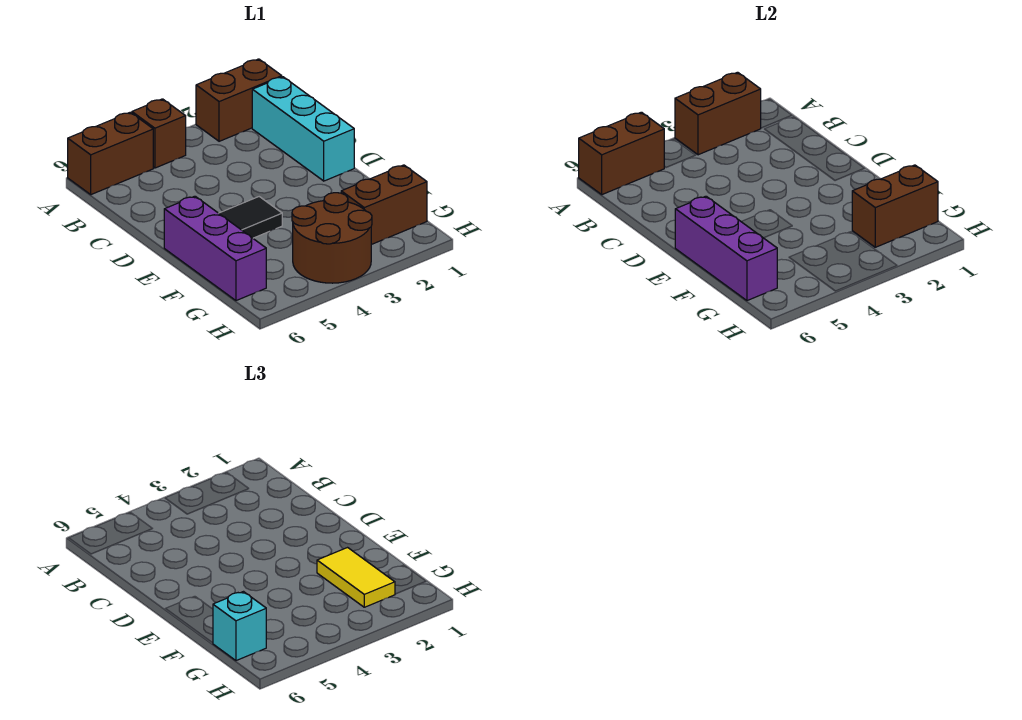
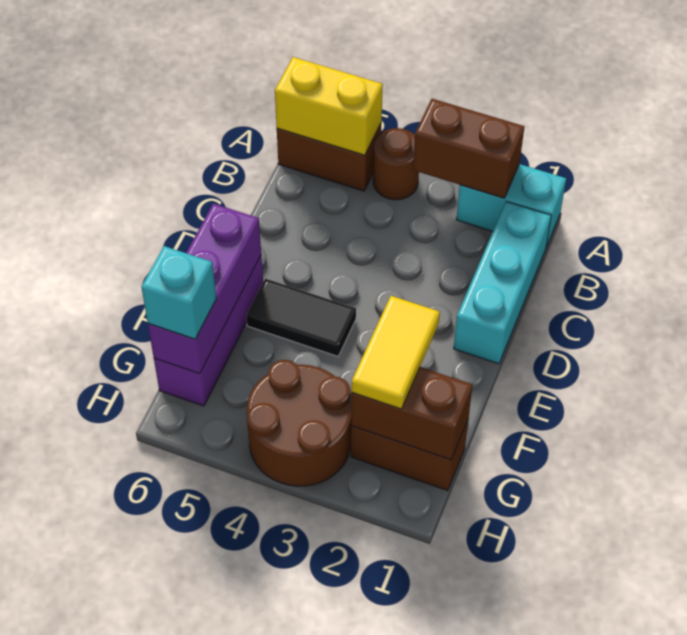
brown 1x2 brick [196,59,282,141] -> cyan 1x2 brick [457,164,566,247]
brown 1x1 brick [132,99,186,168] -> brown 1x1 round brick [373,128,419,200]
brown 1x2 brick [579,112,665,195] -> yellow 1x2 brick [275,57,383,155]

